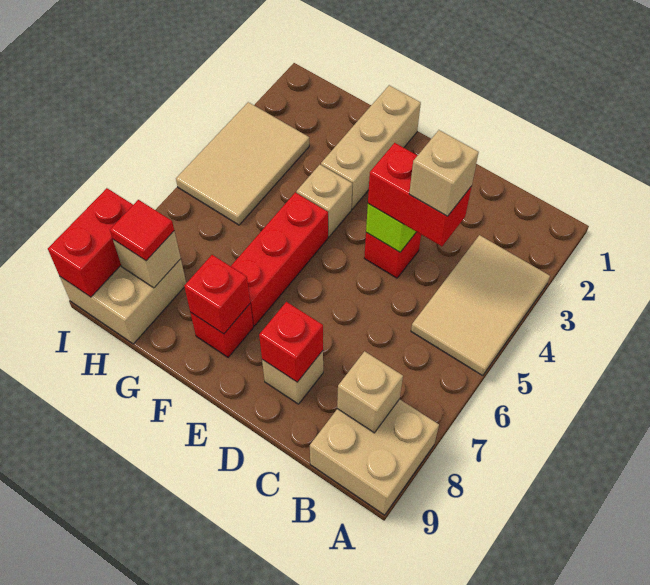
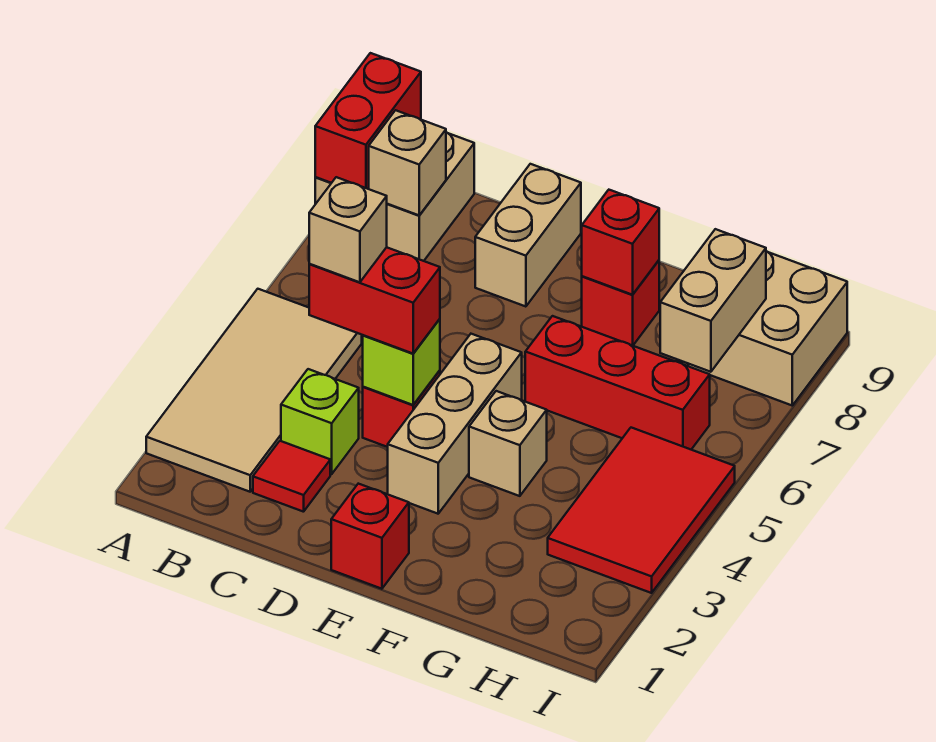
tan 2x3 tile [411,235,550,376] -> tan 2x4 tile [146,289,362,492]
none -> lime 1x1 brick [281,369,359,474]
tan 1x1 brick [262,351,323,404] -> tan 1x2 brick [475,164,581,307]
red 1x1 brick [259,302,323,382] -> red 1x1 brick moved to [331,484,409,589]
tan 1x3 brick [321,85,421,209] -> tan 1x3 brick moved to [388,334,522,514]
red 1x3 brick [231,192,328,326] -> red 1x3 brick turned to [525,316,710,449]
tan 2x3 tile [176,102,309,225] -> red 2x3 tile [548,428,735,593]
tan 1x1 brick [113,231,181,288] -> tan 1x2 brick [660,229,766,372]
red 1x1 tile [110,200,174,261] -> red 1x1 tile moved to [253,441,330,512]
red 1x2 brick [48,188,133,297] -> red 1x2 brick moved to [315,53,421,189]

